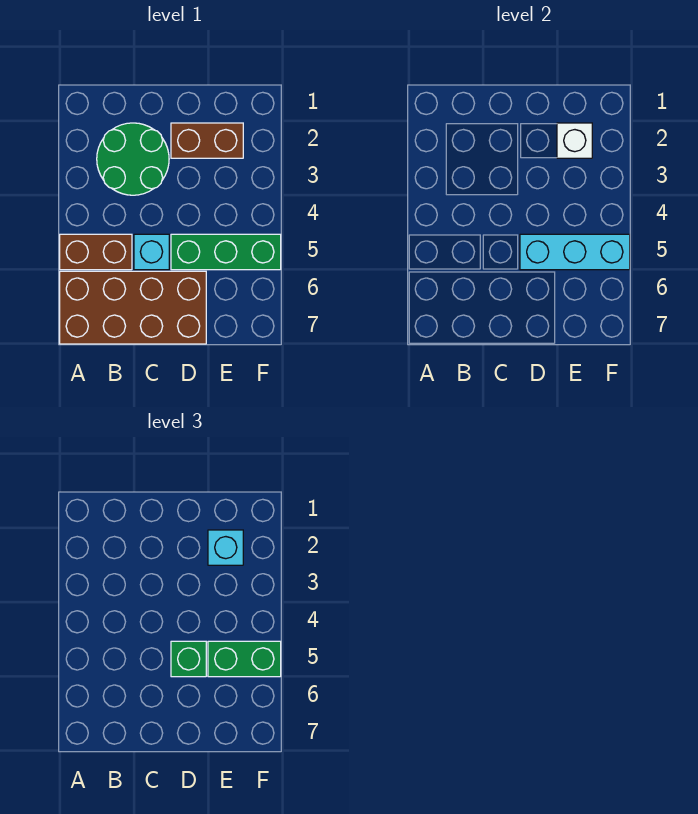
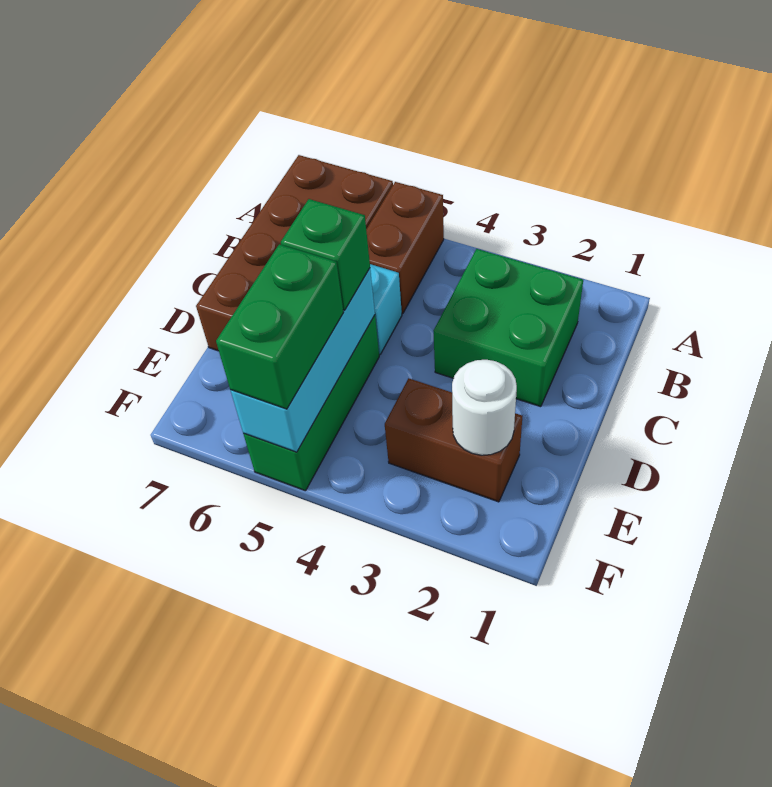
green 2x2 round brick [97,123,169,195] -> green 2x2 brick [434,249,583,407]
brown 1x2 brick [171,123,243,158] -> brown 1x2 brick turned to [385,378,522,502]
white 1x1 brick [557,123,592,158] -> white 1x1 round brick [452,360,517,455]
cyan 1x1 brick [208,530,243,565] -> none

